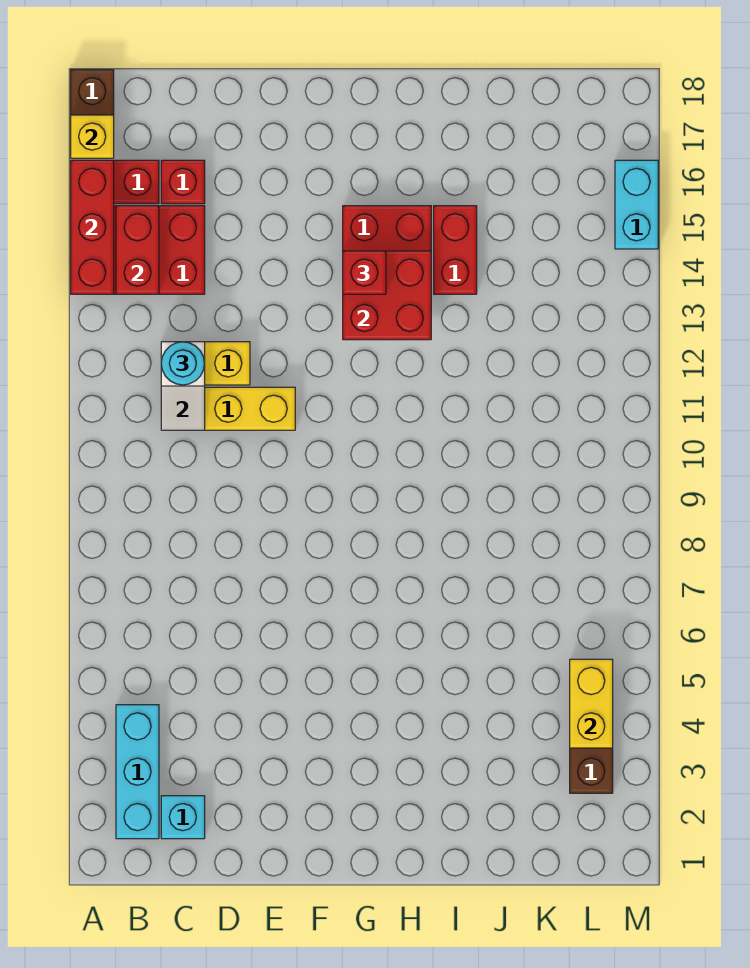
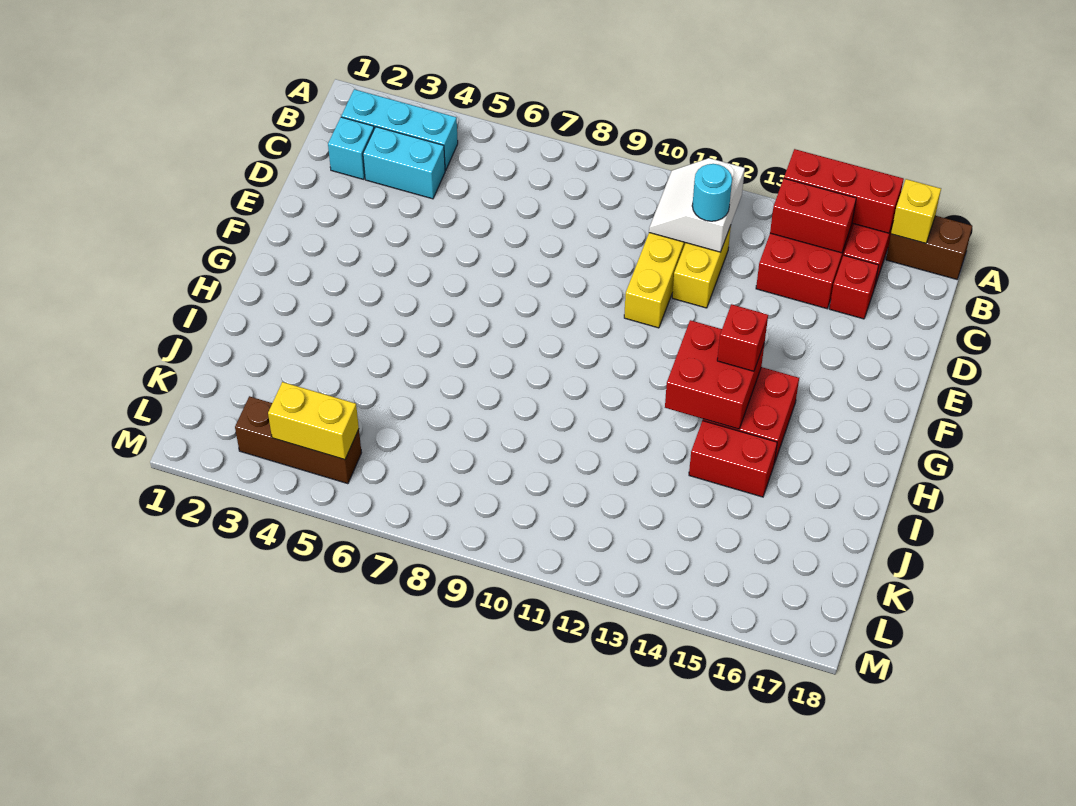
white 1x2 slope [161,342,205,430] -> white 2x2 slope [649,158,745,252]
cyan 1x2 brick [615,160,658,249] -> cyan 1x2 brick moved to [363,127,445,199]

